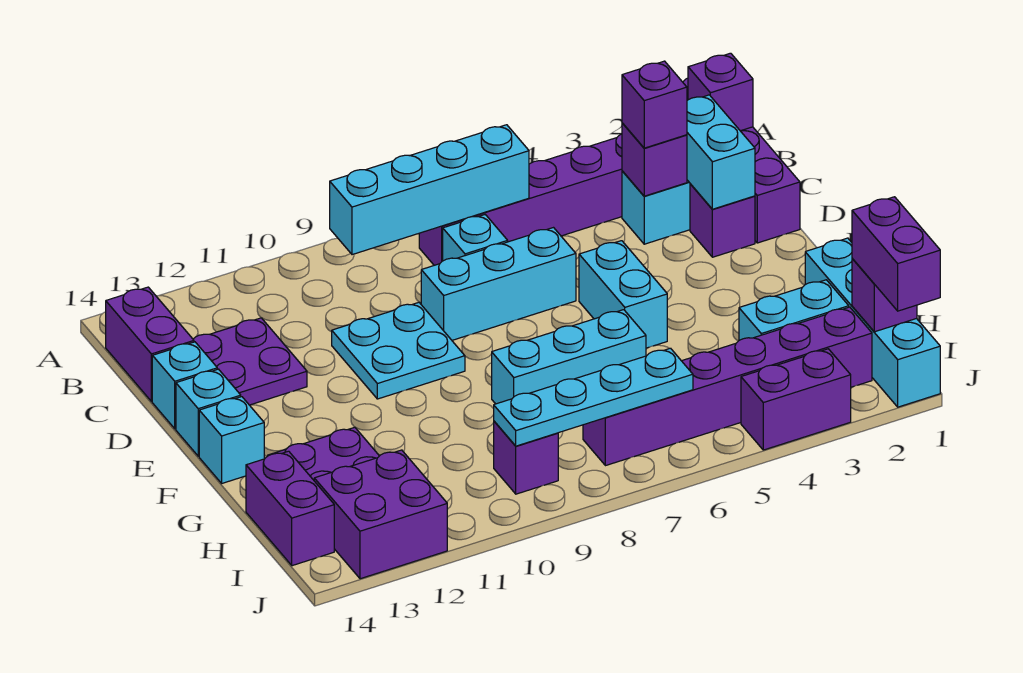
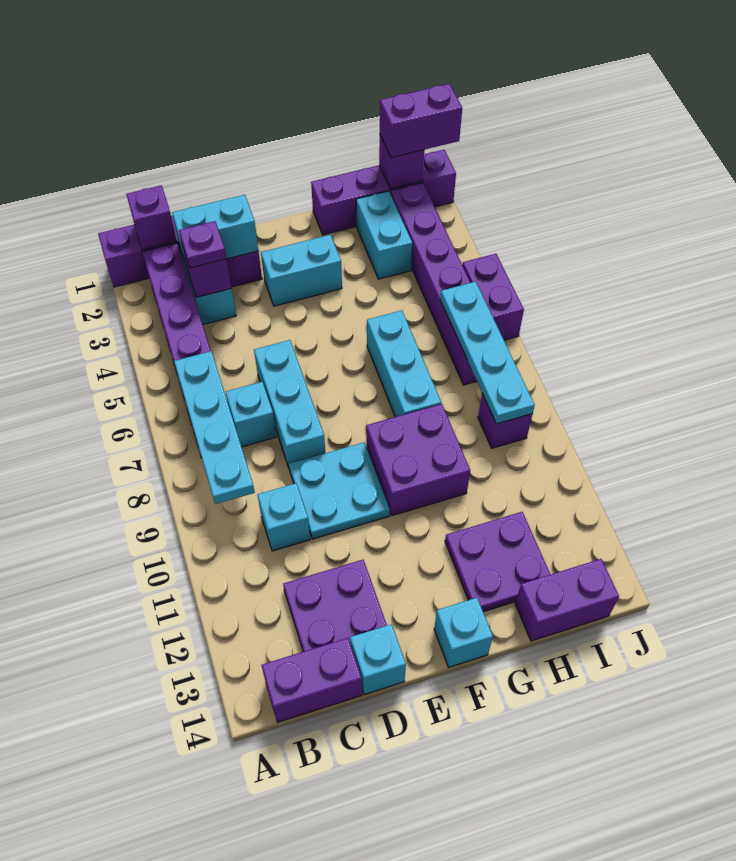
cyan 1x4 brick [330,125,529,255] -> cyan 1x4 plate [174,351,255,504]
purple 1x1 brick [622,61,687,148] -> purple 1x1 plate [179,221,227,268]
cyan 1x2 brick [579,241,667,348] -> cyan 1x2 brick moved to [261,235,342,306]
cyan 1x1 brick [176,369,241,456] -> cyan 1x1 brick moved to [258,483,310,551]
cyan 1x4 brick [805,238,940,407] -> purple 1x4 brick [311,150,456,235]
purple 2x2 brick [314,450,447,579] -> purple 2x2 brick moved to [366,404,470,516]
purple 1x2 brick [741,349,851,450] -> purple 1x2 brick moved to [462,254,524,340]

